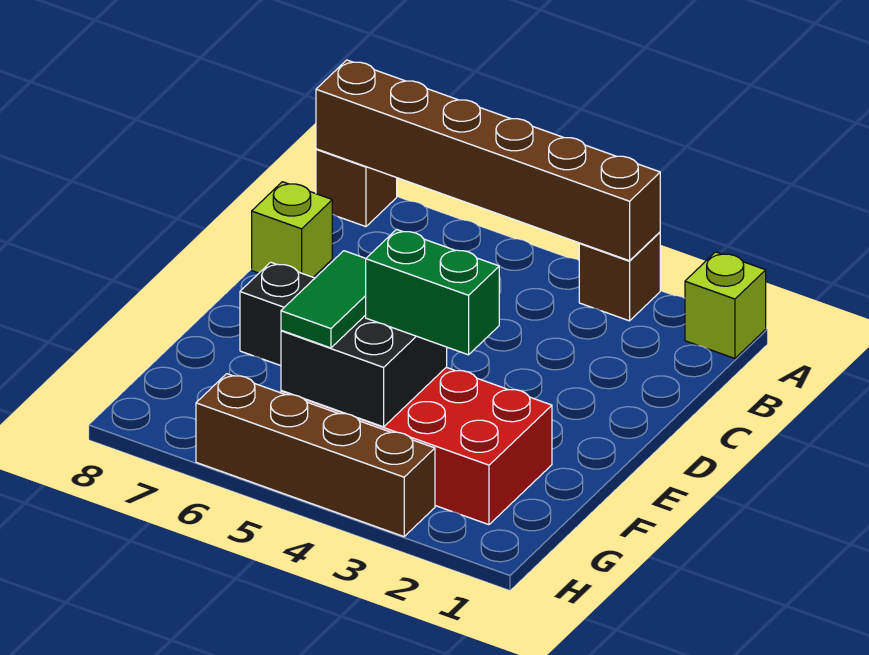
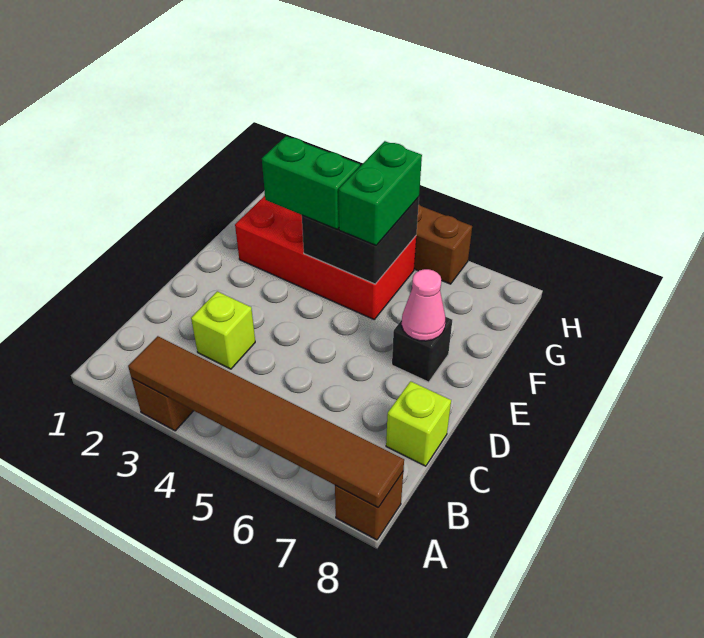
lime 1x1 brick [685,252,766,358] -> lime 1x1 brick moved to [191,291,255,369]
brown 1x6 brick [316,60,660,261] -> brown 1x6 tile [128,336,404,508]
none -> pink 1x1 cone [402,269,445,341]
green 1x2 tile [281,251,366,348] -> green 1x2 brick [339,141,422,245]

